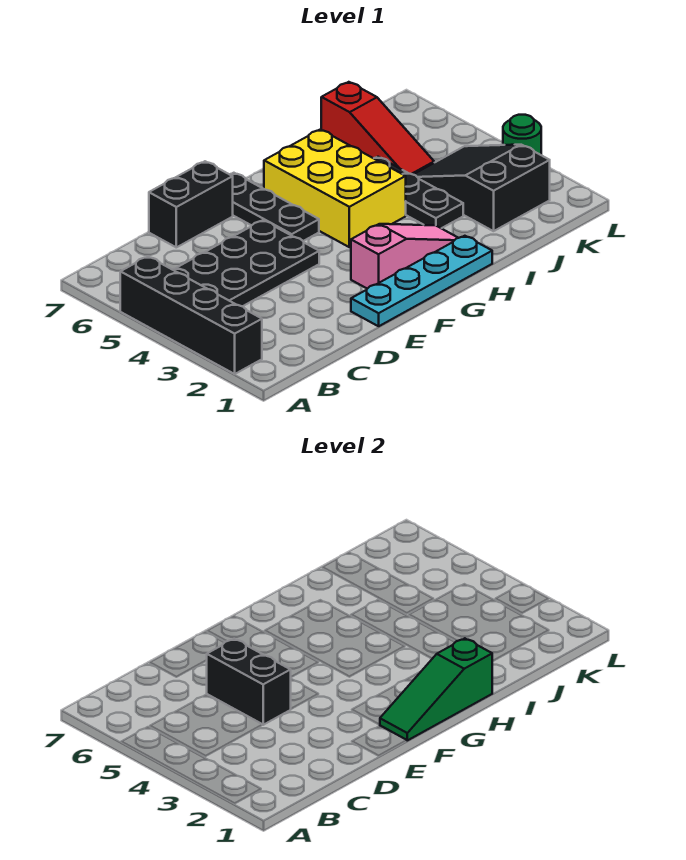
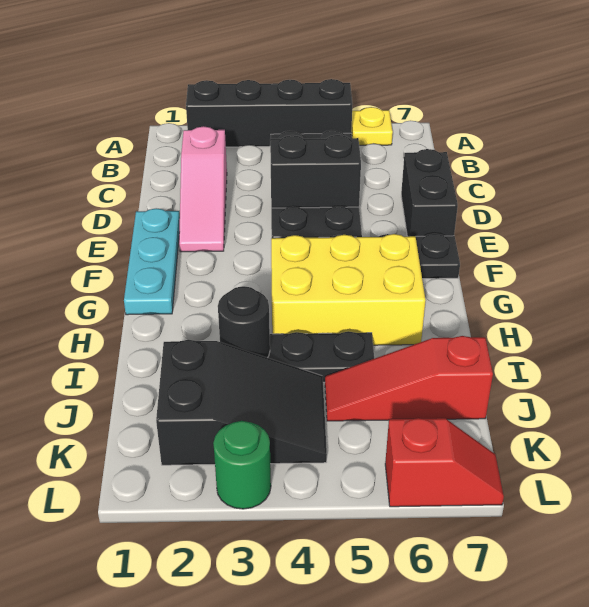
none -> yellow 1x1 plate [351,107,393,145]
cyan 1x4 plate [351,236,492,326] -> cyan 1x3 plate [124,208,180,315]
green 1x3 slope [380,638,492,740] -> none
pink 1x3 slope [351,224,458,289] -> pink 1x3 slope moved to [179,126,227,252]
none -> black 1x1 round brick [218,286,270,358]
none -> red 1x2 slope [385,418,504,507]

